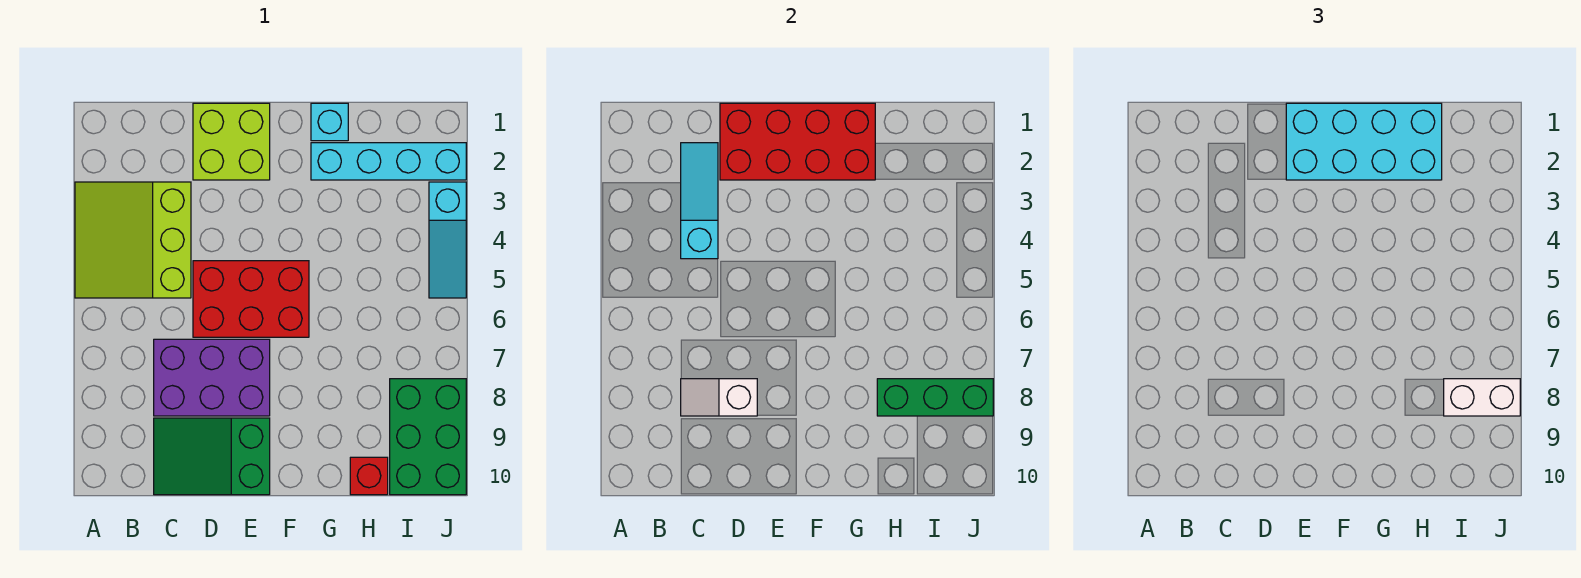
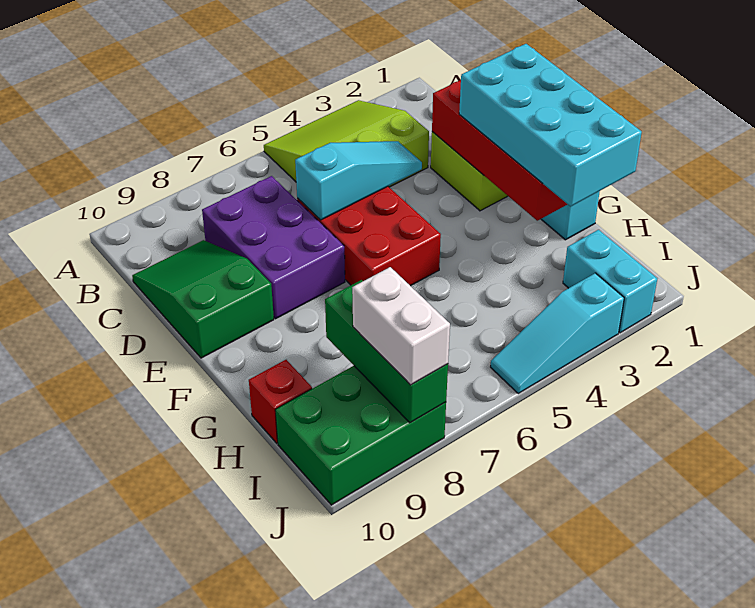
cyan 1x3 slope [681,143,718,259] -> cyan 1x3 slope moved to [295,141,422,220]
white 1x2 slope [681,379,757,416] -> none
cyan 1x4 brick [311,143,466,180] -> cyan 1x2 brick [563,230,657,333]

